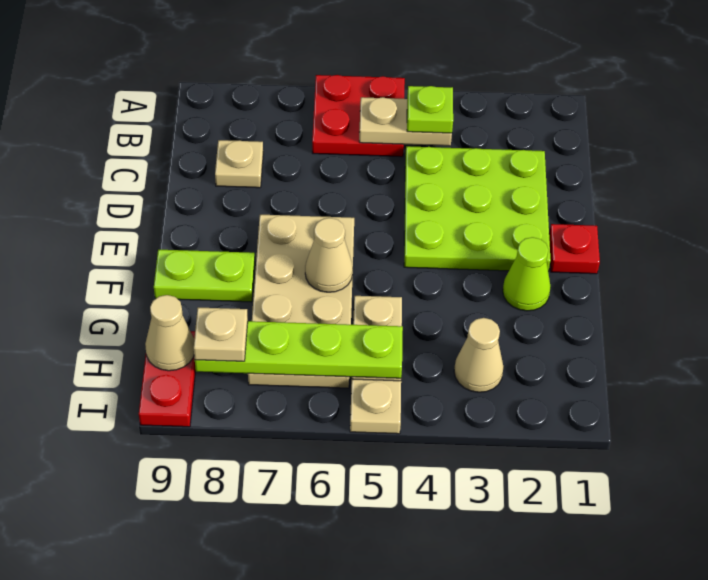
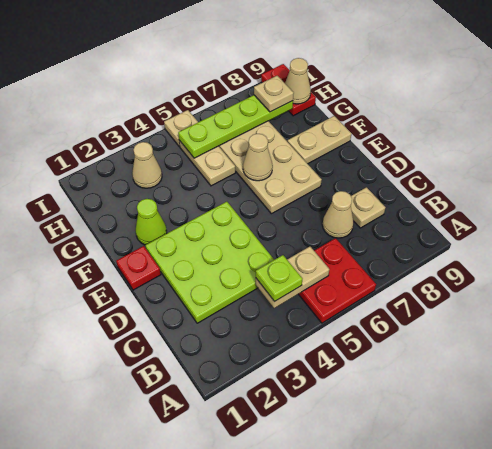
none -> tan 1x1 cone [323,191,354,238]
lime 1x2 plate [154,250,255,302] -> tan 1x2 plate [287,116,351,164]

